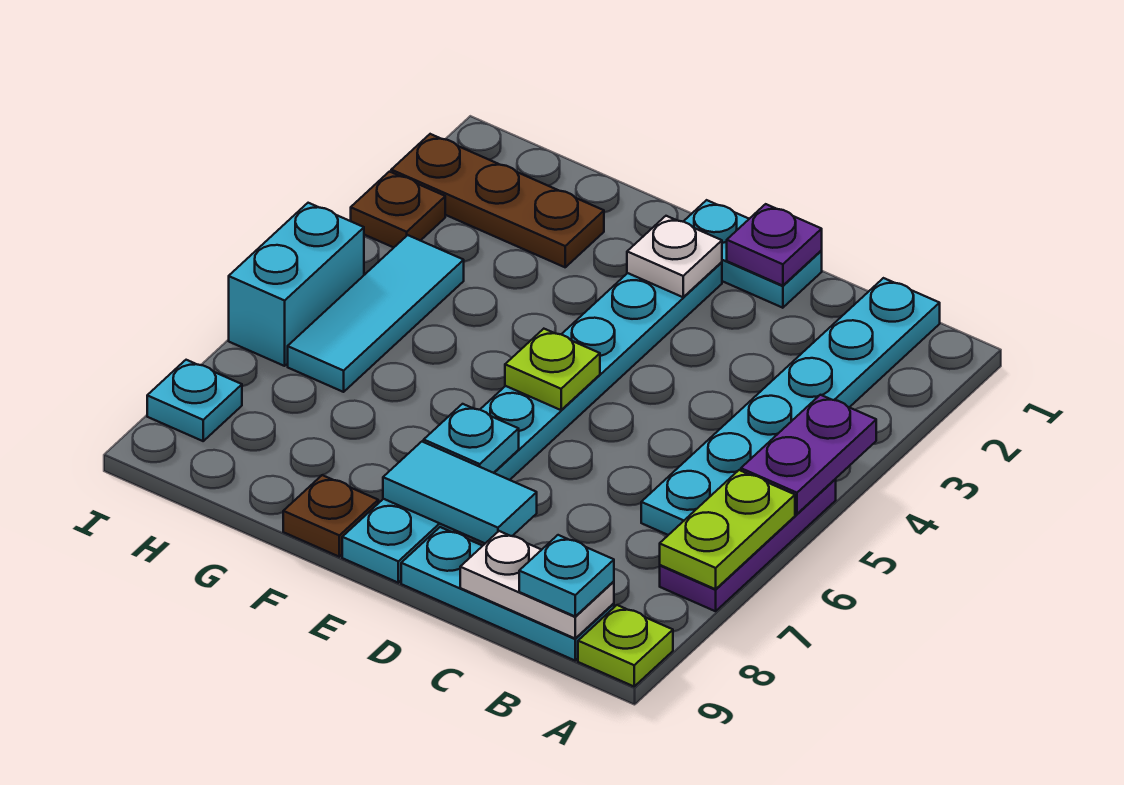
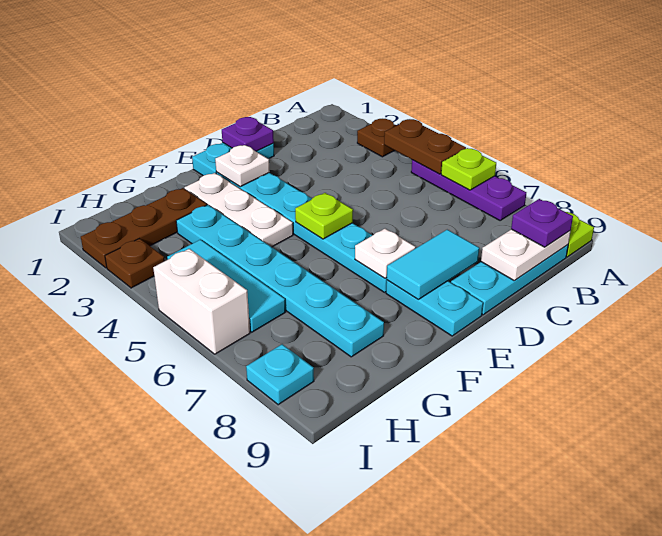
purple 1x2 plate [741,395,876,514] -> brown 1x2 plate [384,119,466,174]
lime 1x2 plate [660,470,795,589] -> lime 1x1 plate [441,148,496,190]
cyan 1x6 plate [641,278,940,535] -> cyan 1x6 plate moved to [176,205,384,357]
cyan 1x1 plate [519,535,614,616] -> purple 1x1 plate [511,199,573,247]
cyan 1x1 plate [424,404,519,473] -> white 1x1 plate [355,229,416,278]
none -> white 1x3 plate [185,173,293,247]
brown 1x1 plate [283,475,378,557] -> brown 1x1 plate moved to [357,119,396,157]
cyan 1x2 brick [229,203,364,366] -> white 1x2 brick [153,249,250,354]

